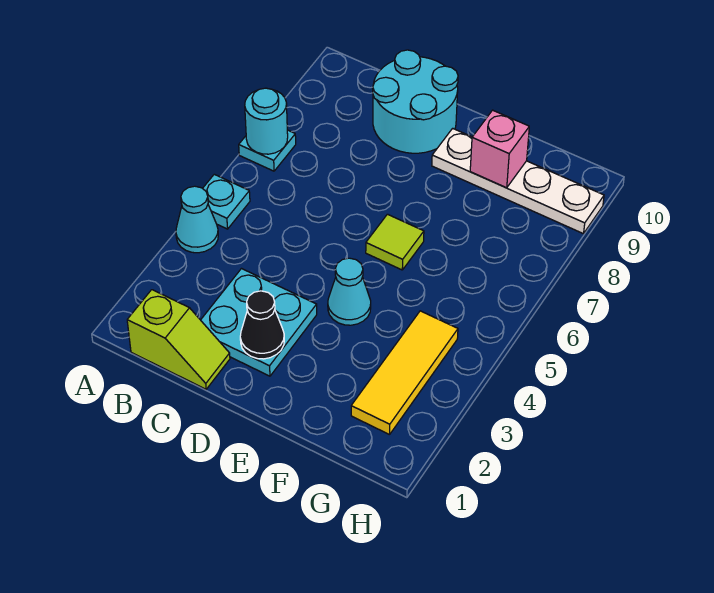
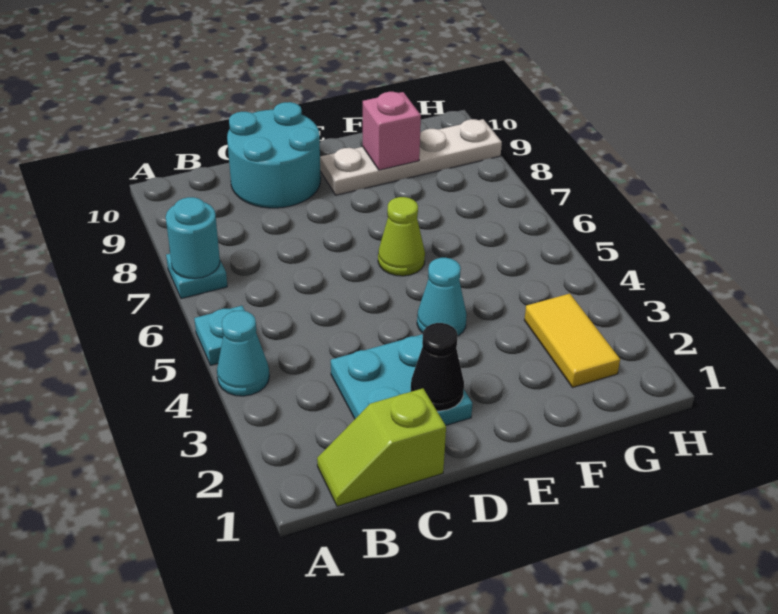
lime 1x2 slope [127,290,230,389] -> lime 1x2 slope turned to [317,388,446,506]
lime 1x1 tile [366,214,424,270] -> lime 1x1 cone [378,197,425,276]
yellow 1x3 tile [351,311,458,435] -> yellow 1x2 tile [524,294,620,387]

